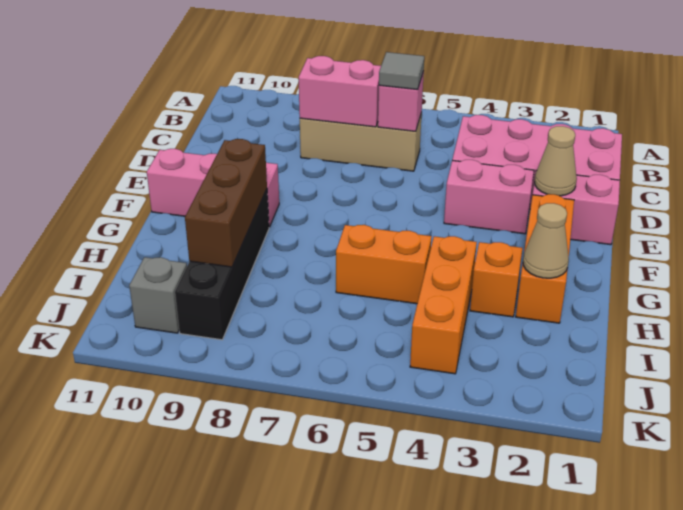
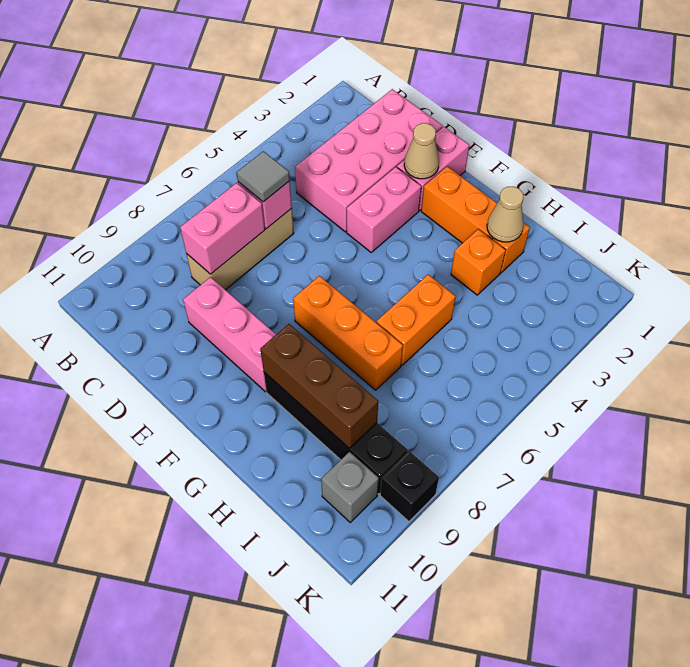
pink 1x3 brick [147,149,279,227] -> pink 1x3 brick turned to [183,277,276,392]
orange 1x3 brick [410,236,477,374] -> orange 1x3 brick moved to [293,276,403,390]
none -> black 1x1 brick [380,451,439,522]

